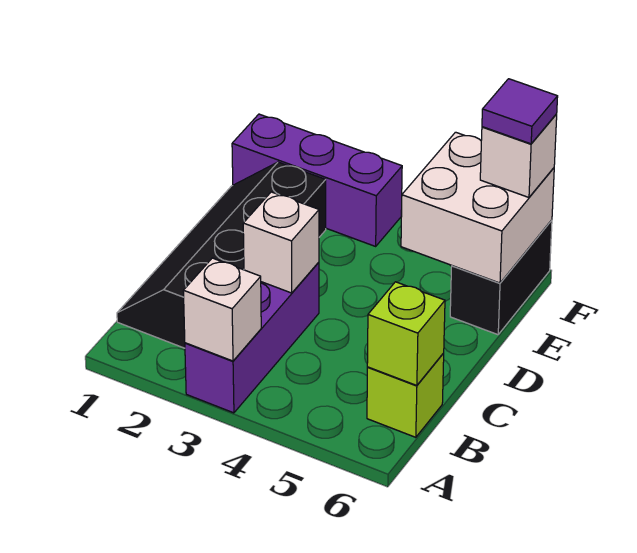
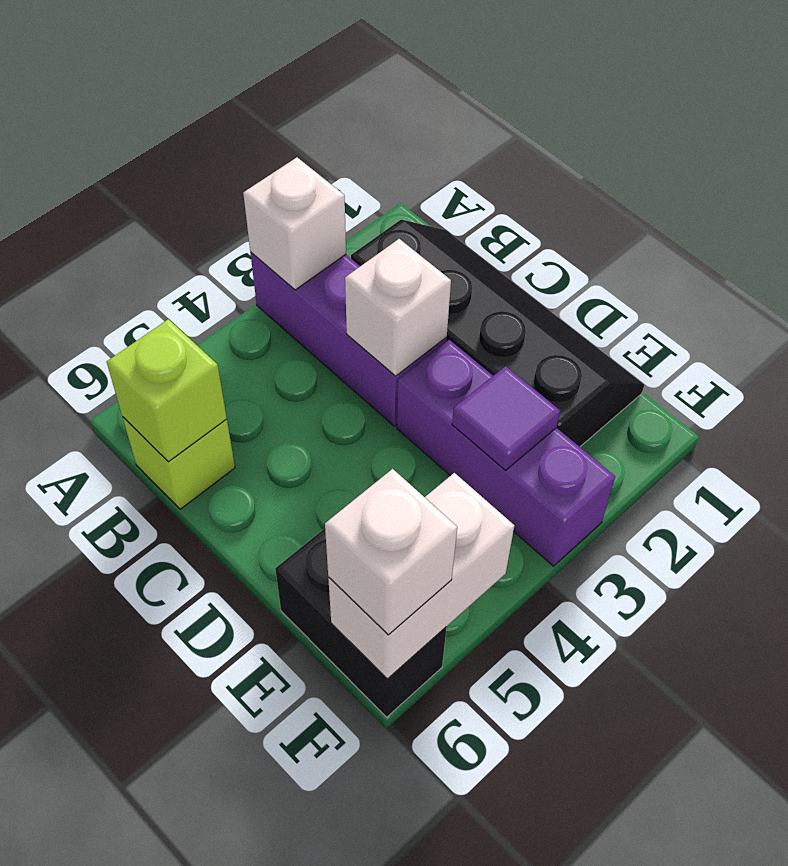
white 2x2 brick [401,132,554,283] -> white 1x2 brick [328,473,514,679]
purple 1x3 brick [232,114,402,246] -> purple 1x3 brick turned to [397,340,615,566]
purple 1x1 tile [482,79,558,144] -> purple 1x1 tile moved to [452,366,560,470]

